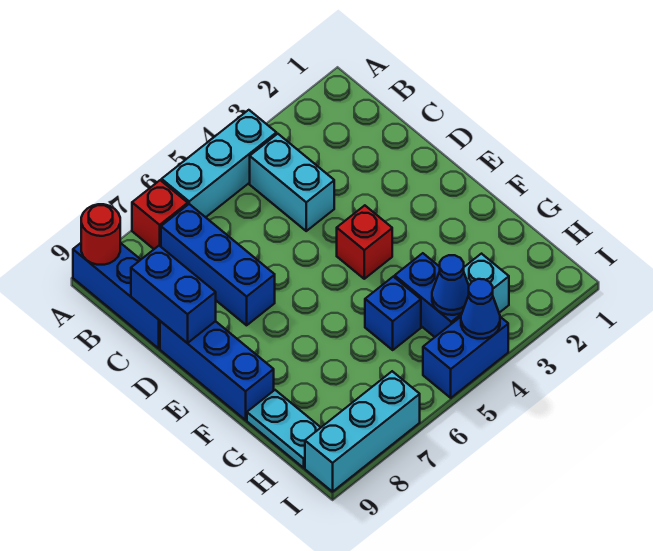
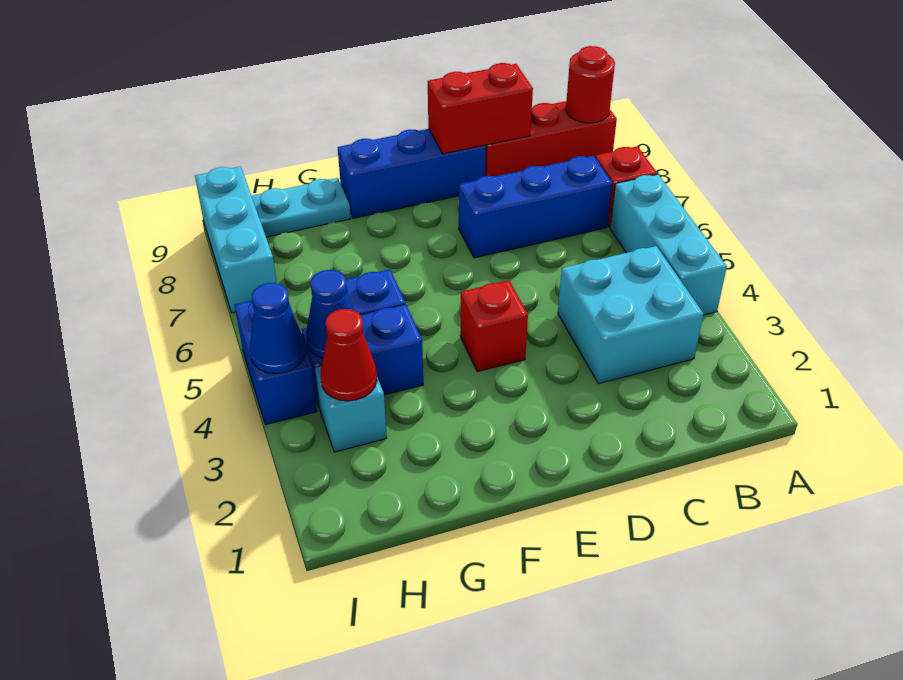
blue 1x3 brick [73,243,160,348] -> red 1x3 brick [485,101,617,176]
cyan 1x2 brick [250,134,334,231] -> cyan 2x2 brick [558,246,703,384]
blue 1x2 brick [131,246,216,343] -> red 1x2 brick [428,63,533,154]
none -> red 1x1 cone [320,309,377,401]

